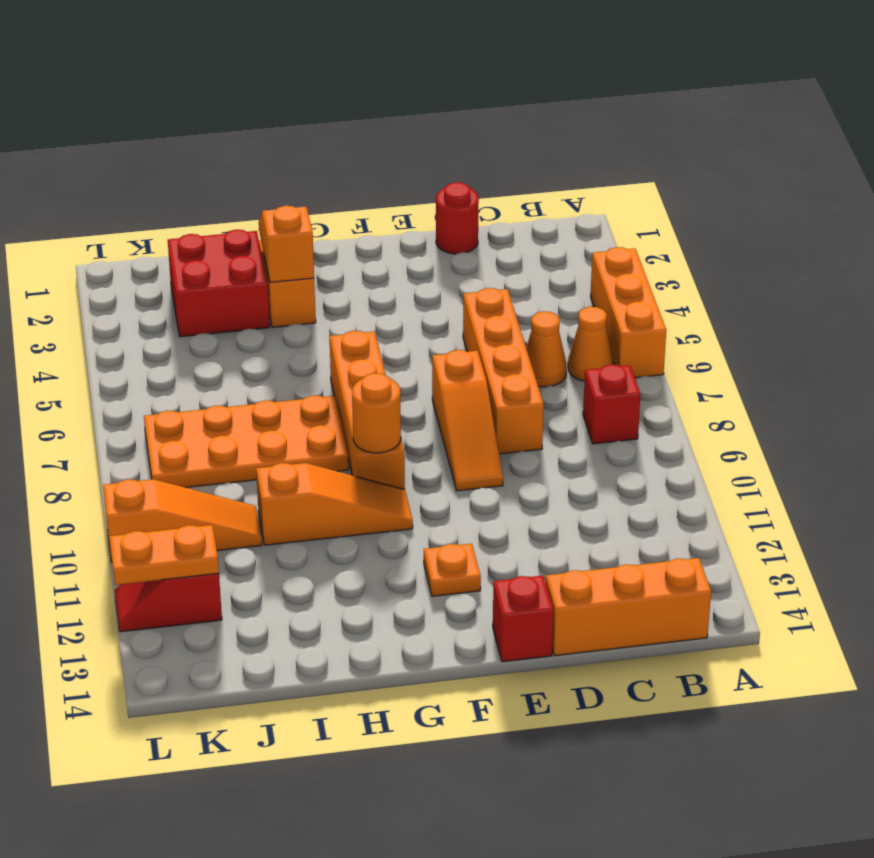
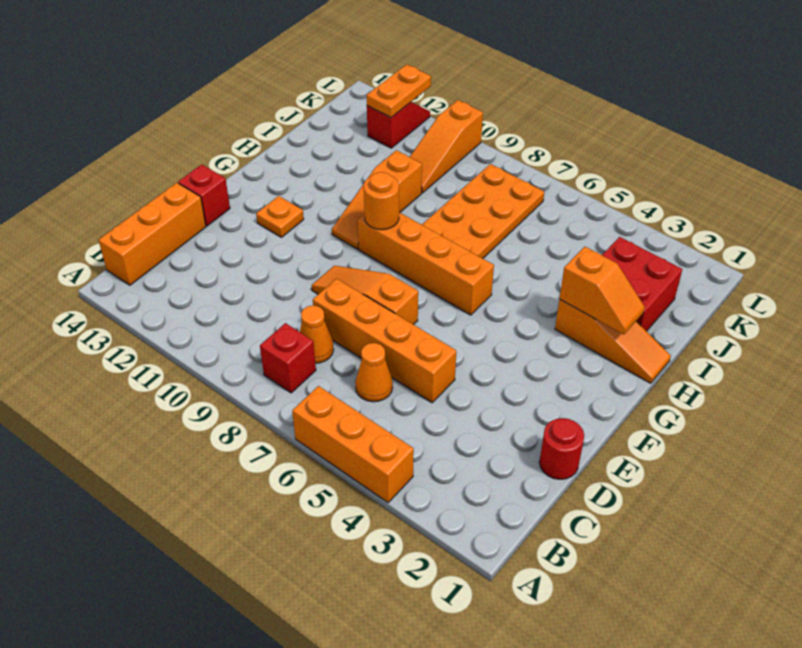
orange 1x1 cone [568,307,613,381] -> orange 1x1 cone moved to [300,306,334,363]

